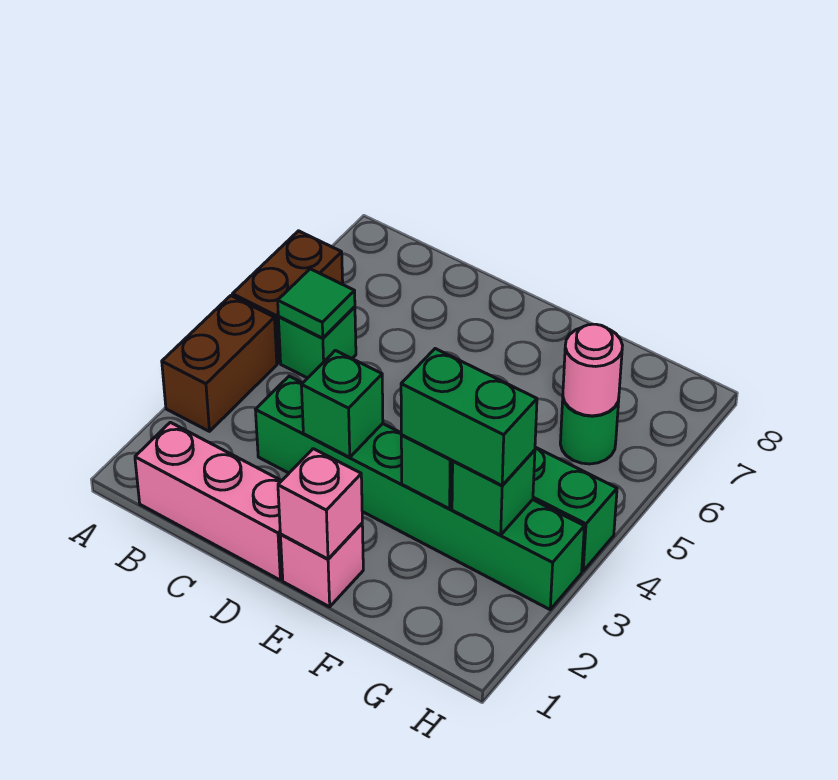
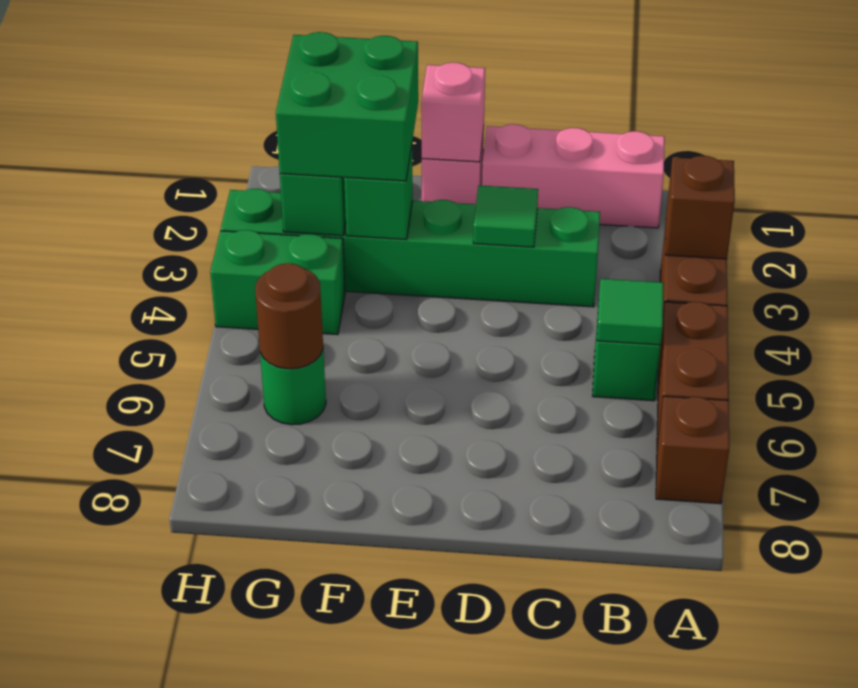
none -> brown 1x1 brick [666,156,735,259]
none -> brown 1x1 brick [656,396,729,504]
green 1x1 brick [301,350,383,457] -> green 1x1 tile [473,185,538,247]
green 1x2 brick [401,349,537,485] -> green 2x2 brick [276,32,418,181]
pink 1x1 round brick [563,324,622,416] -> brown 1x1 round brick [255,263,323,369]

